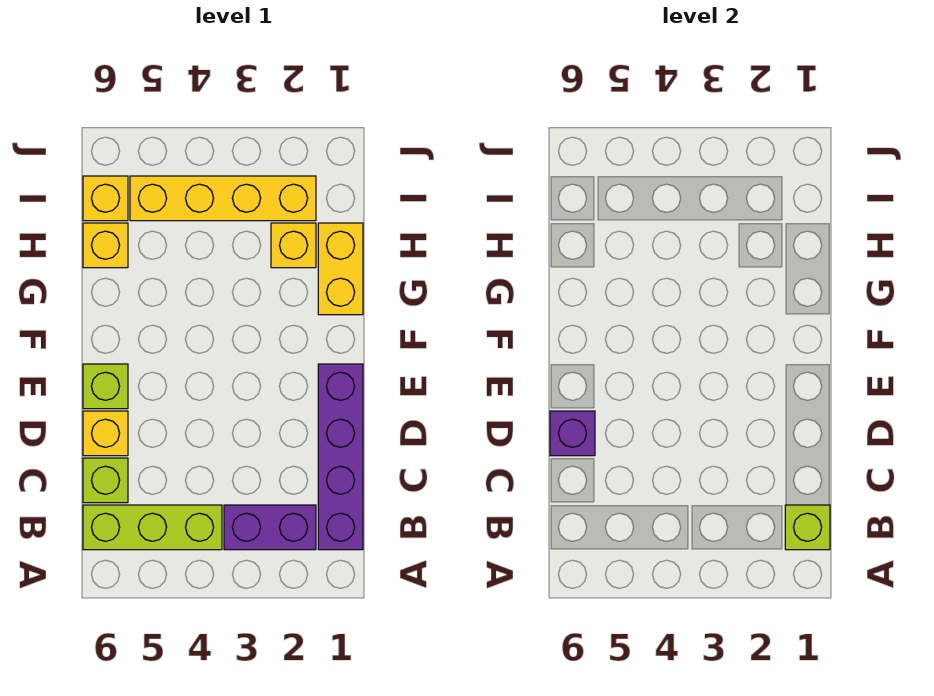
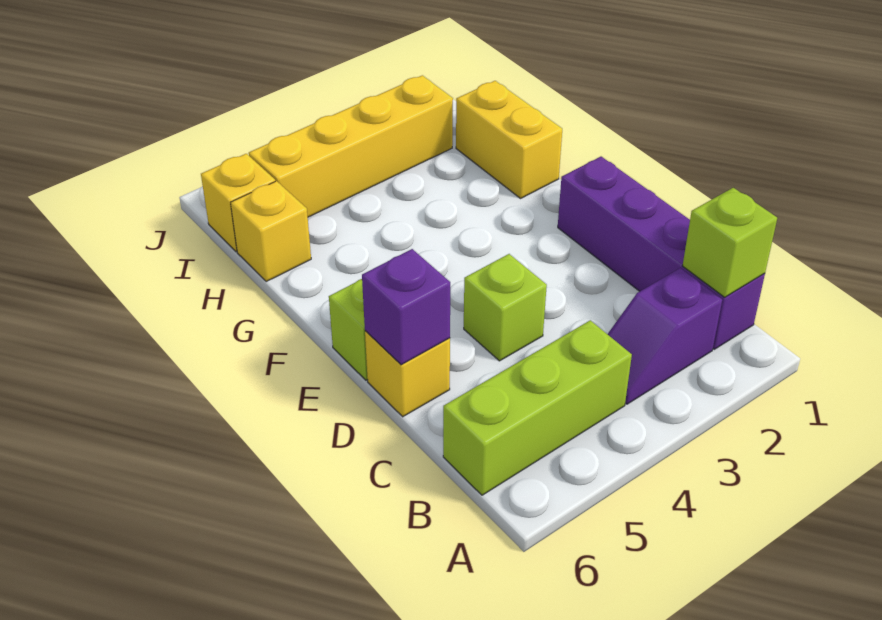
purple 1x2 brick [224,505,316,550] -> purple 1x2 slope [608,268,722,404]
lime 1x1 brick [83,458,128,503] -> lime 1x1 brick moved to [464,254,547,361]
yellow 1x1 brick [271,223,316,268] -> none

